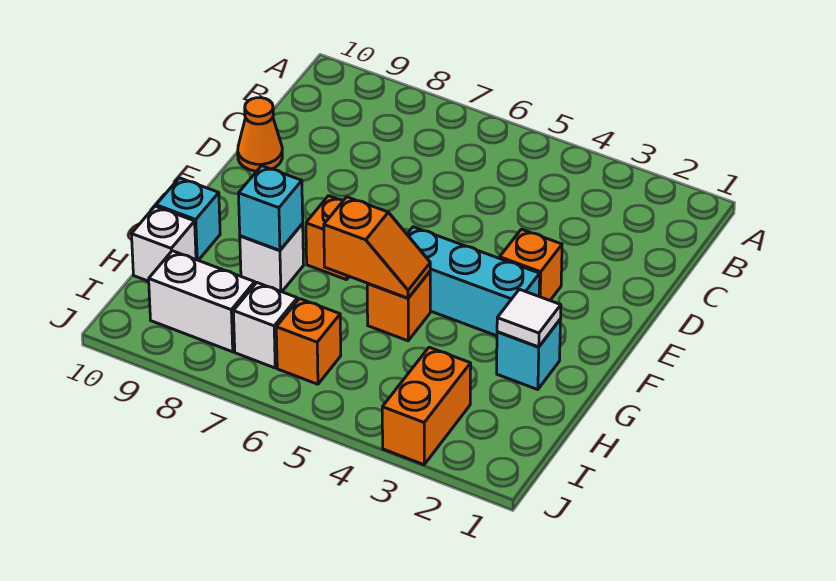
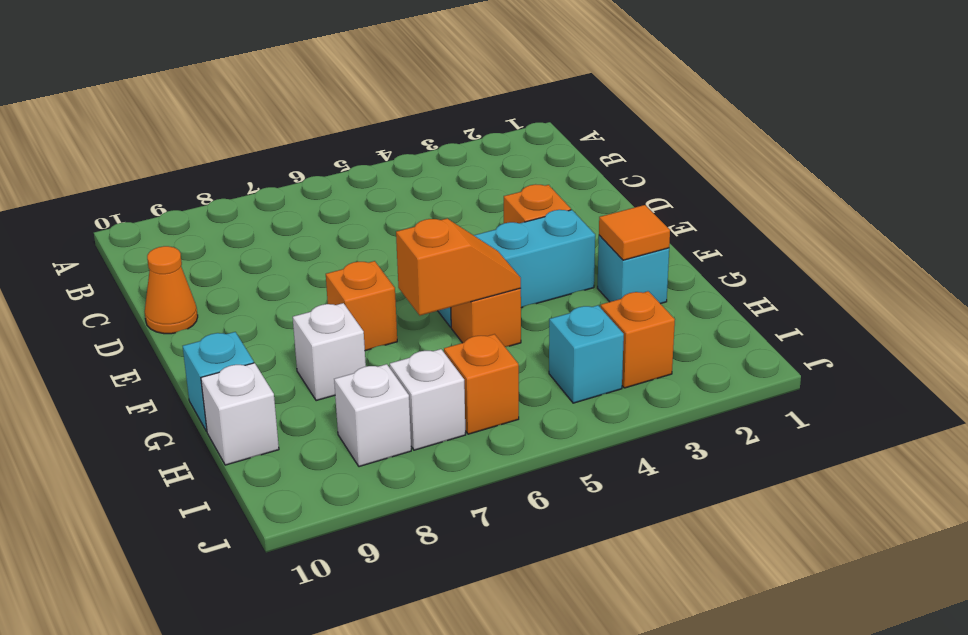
white 1x1 tile [497,289,561,347] -> orange 1x1 tile [599,205,670,260]
cyan 1x1 brick [238,166,303,250] -> cyan 1x1 brick moved to [549,305,624,403]
orange 1x2 brick [382,347,471,465] -> orange 1x1 brick [600,291,675,388]
white 1x2 brick [149,251,255,352] -> white 1x1 brick [334,364,411,467]

